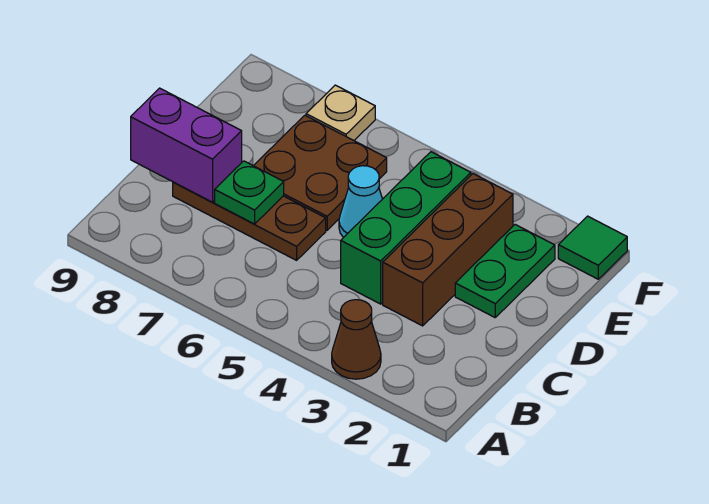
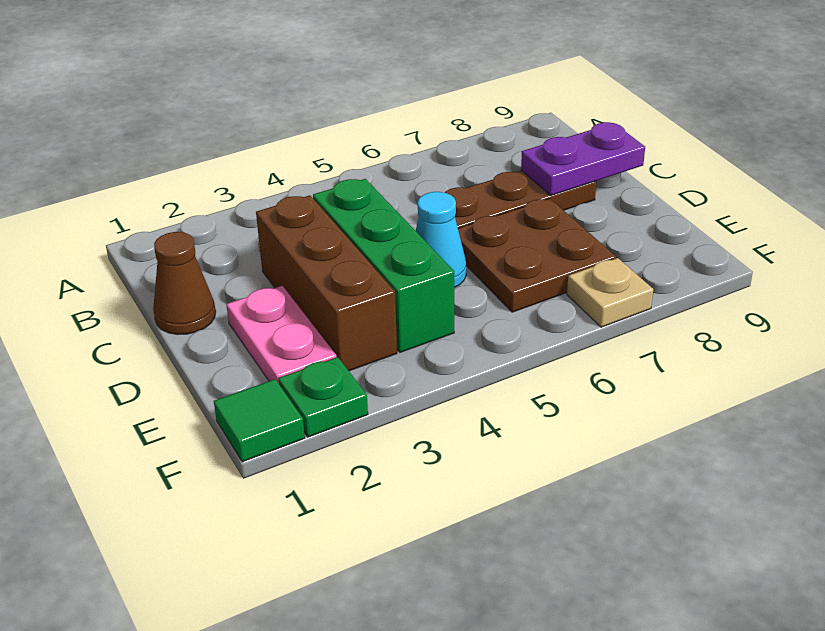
brown 1x1 cone [332,300,381,379] -> brown 1x1 cone moved to [153,232,216,335]
green 1x1 plate [215,161,284,224] -> green 1x1 plate moved to [278,357,368,437]
purple 1x2 brick [131,88,242,202] -> purple 1x2 plate [521,122,645,195]
green 1x2 plate [455,225,555,317] -> pink 1x2 plate [226,286,336,384]

